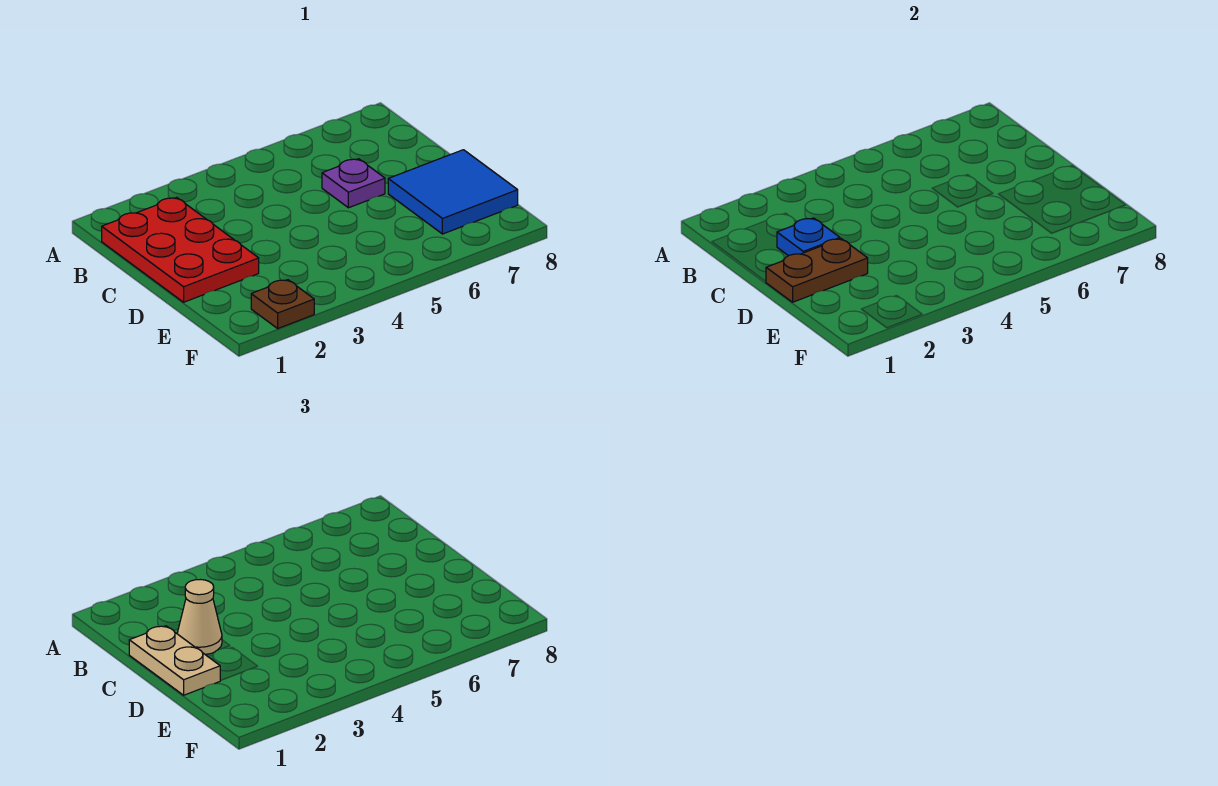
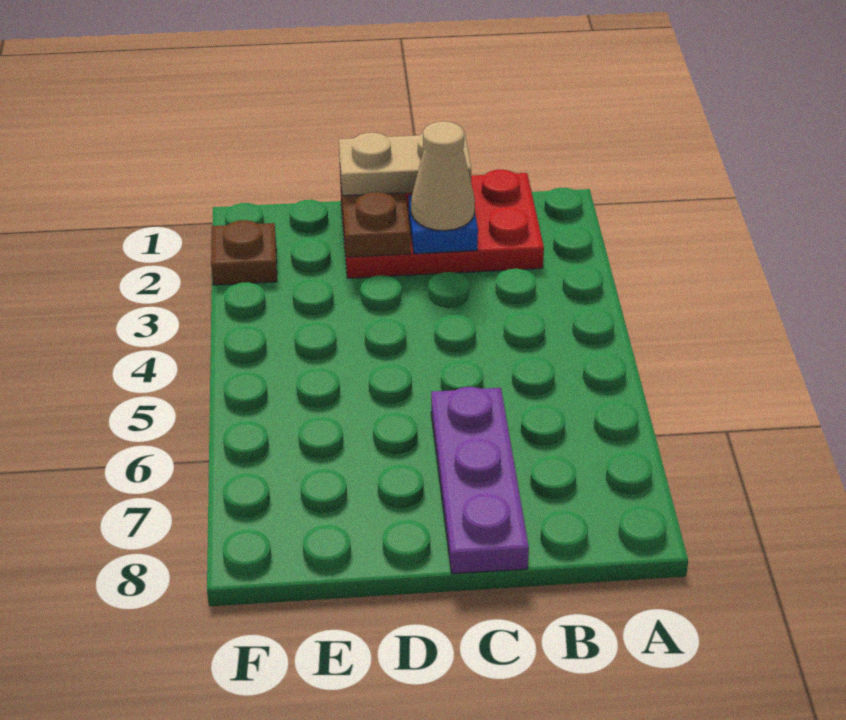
purple 1x1 plate [322,159,385,208] -> purple 1x3 plate [431,387,529,574]
blue 2x2 tile [388,150,518,234] -> none

